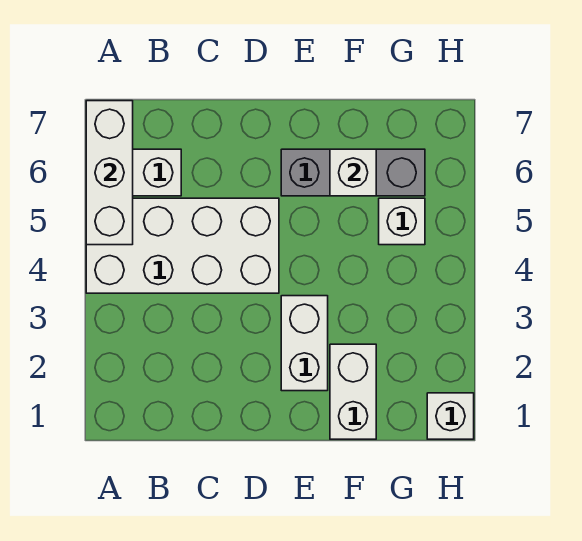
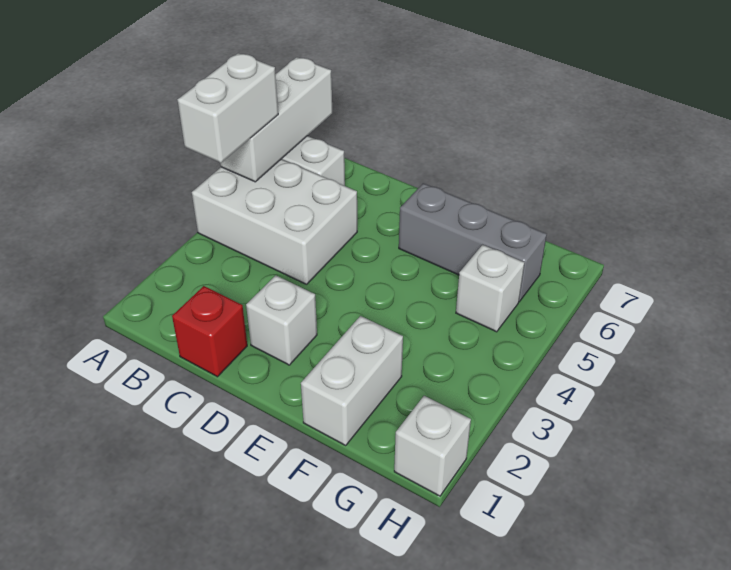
white 2x4 brick [86,198,279,293] -> white 2x3 brick [192,159,357,284]
none -> red 1x1 brick [172,286,247,377]
white 1x2 brick [281,296,328,391] -> white 1x2 brick moved to [178,53,278,163]
white 1x1 brick [330,149,376,196] -> white 1x1 brick moved to [246,275,317,365]

